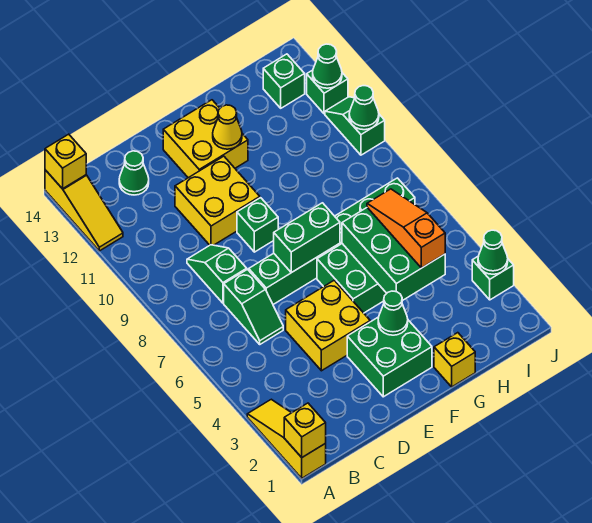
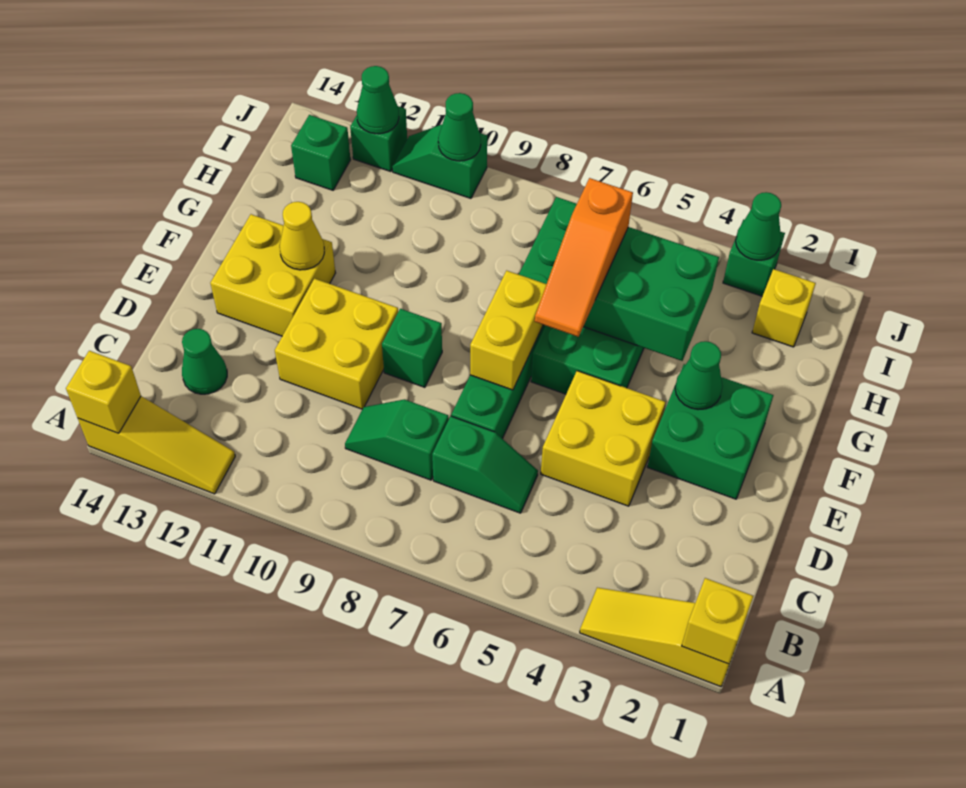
green 1x2 brick [274,203,340,273] -> yellow 1x2 brick [470,271,546,390]
yellow 1x1 brick [434,333,475,387] -> yellow 1x1 brick moved to [752,269,816,347]
orange 1x3 slope [367,189,445,268] -> orange 1x3 slope turned to [535,178,633,337]

